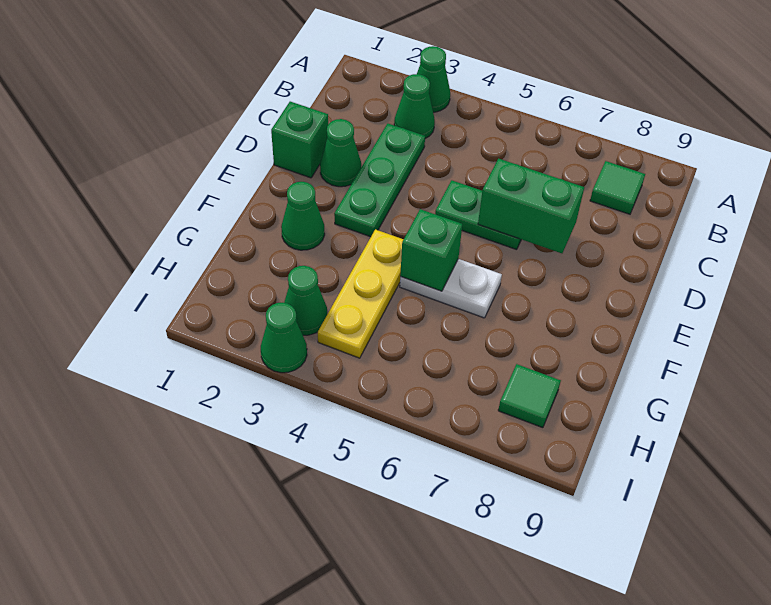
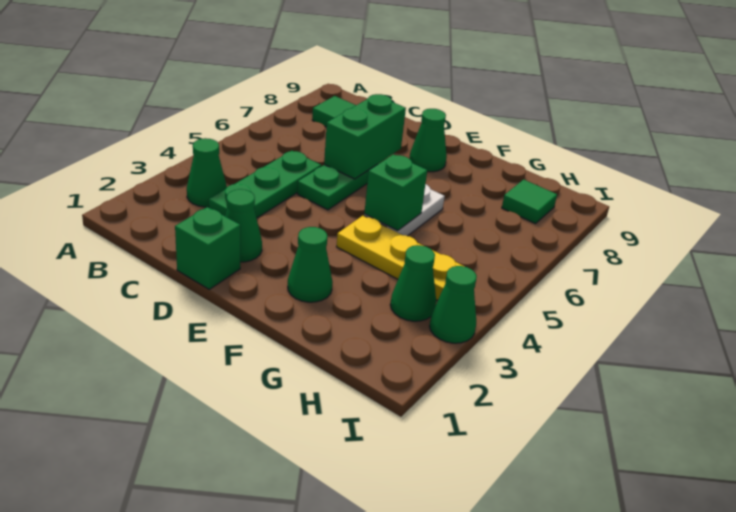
green 1x1 cone [417,46,450,112] -> green 1x1 cone moved to [409,109,447,172]
green 1x3 plate [334,124,425,237] -> green 1x3 plate turned to [209,151,321,218]

